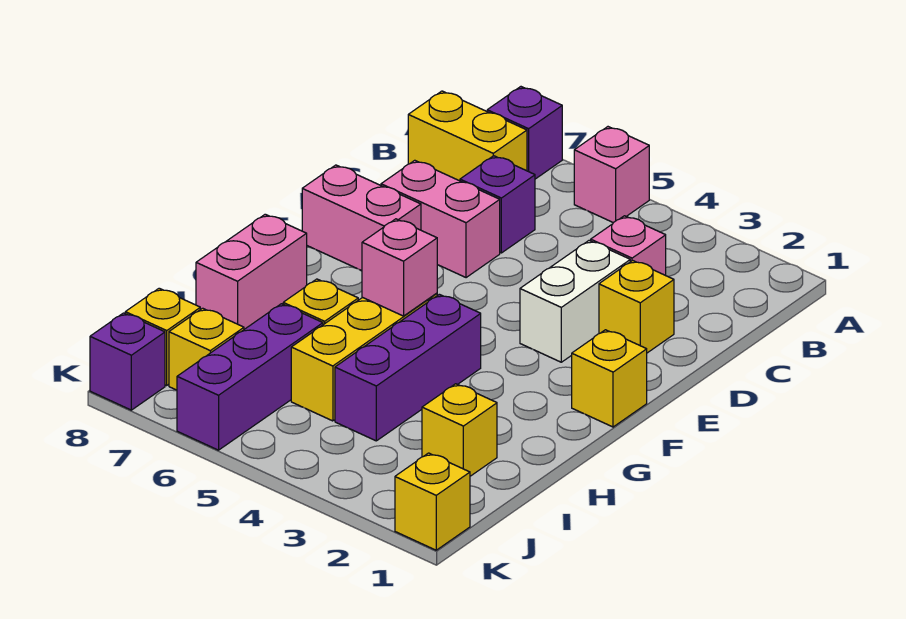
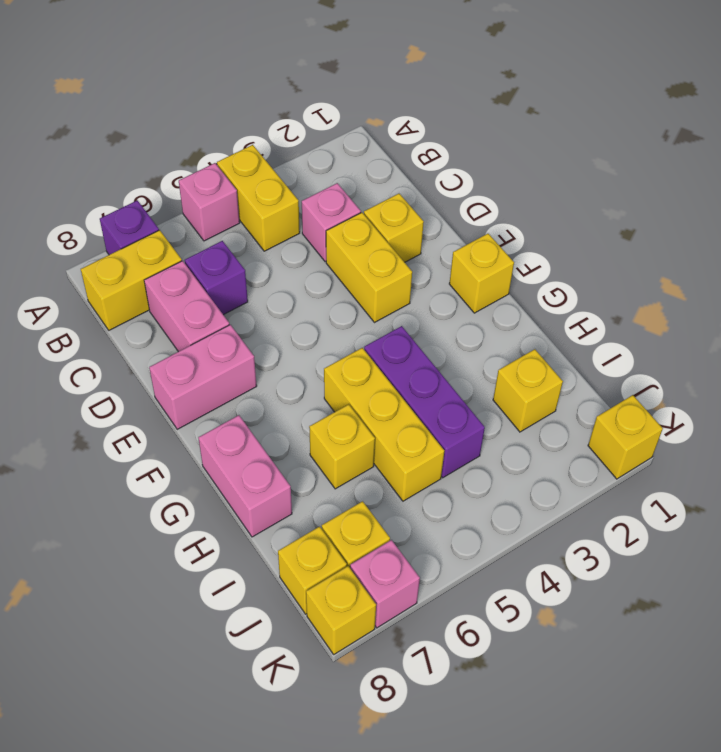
none -> yellow 1x2 brick [217,145,300,251]
white 1x2 brick [520,241,630,362] -> yellow 1x2 brick [326,213,412,323]
pink 1x2 brick [381,160,500,278] -> pink 1x2 brick turned to [144,261,229,352]
pink 1x1 brick [362,219,437,316] -> pink 1x1 brick moved to [350,540,420,628]
purple 1x3 brick [177,304,323,450] -> none
purple 1x1 brick [90,313,165,410] -> yellow 1x1 brick [306,566,376,654]

